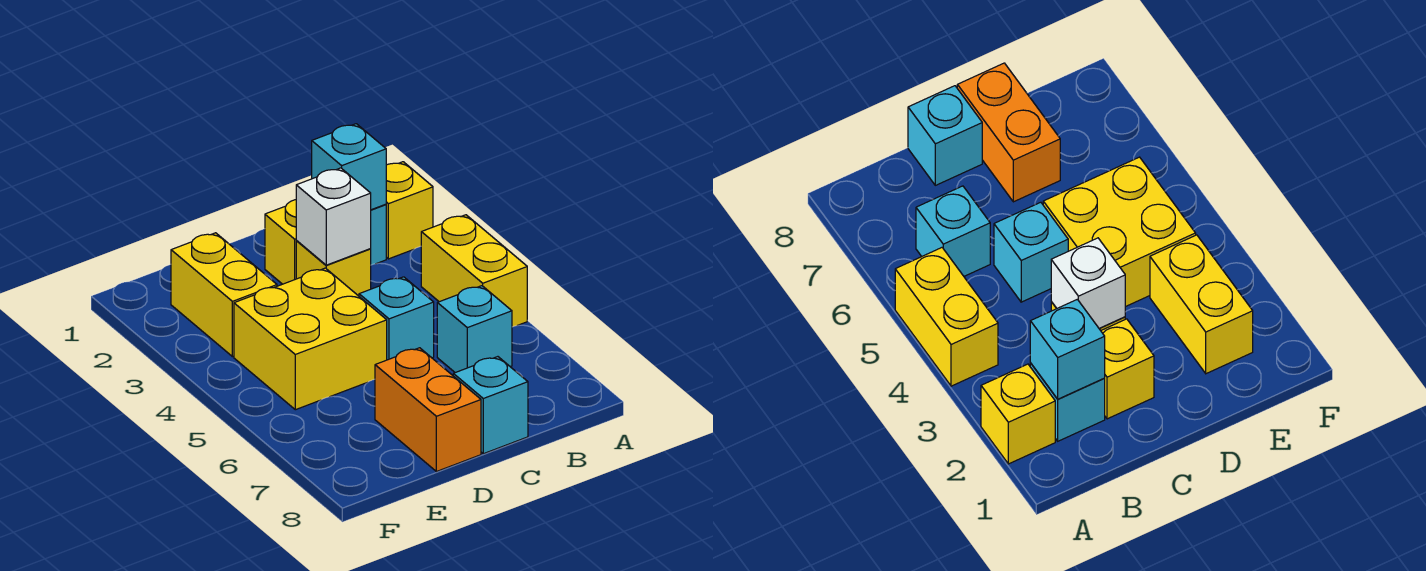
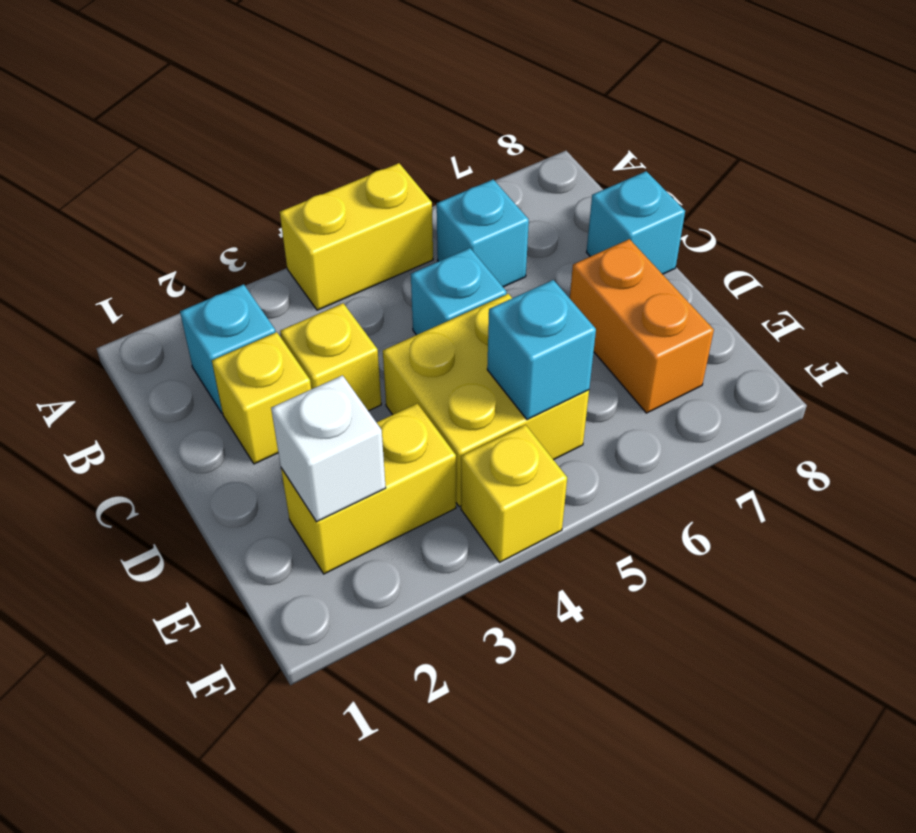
yellow 1x1 brick [386,162,433,259] -> yellow 1x1 brick moved to [461,425,567,562]
cyan 1x1 brick [312,124,386,210] -> cyan 1x1 brick moved to [487,280,596,420]
white 1x1 brick [296,168,371,265] -> white 1x1 brick moved to [271,375,386,522]
orange 1x2 brick [375,348,481,472] -> orange 1x2 brick turned to [570,239,714,413]

